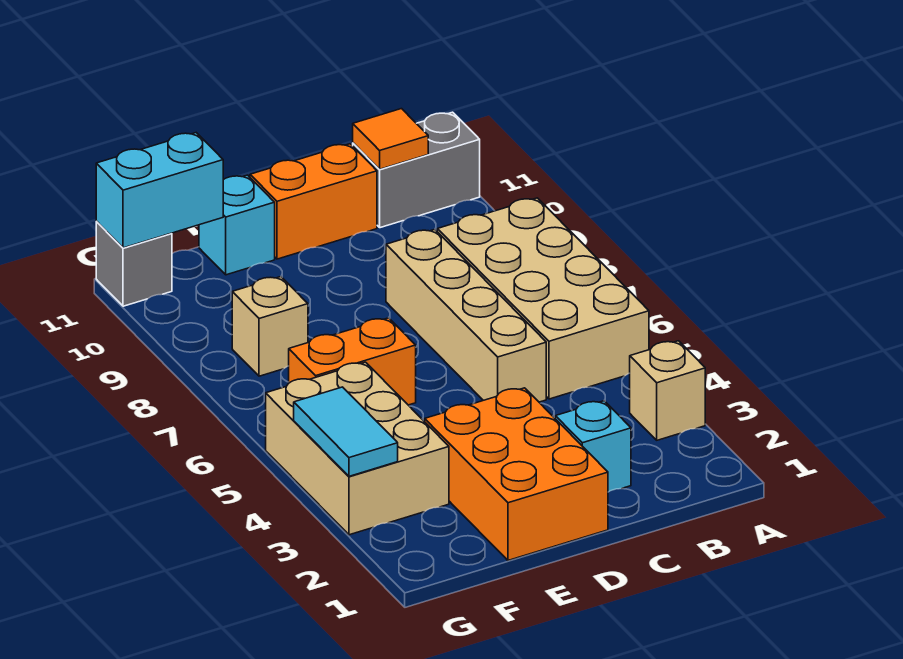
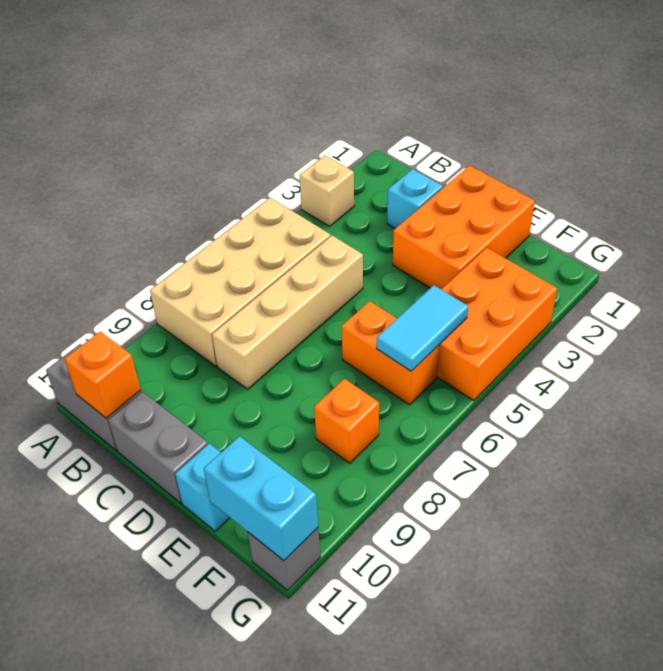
orange 1x1 tile [353,109,428,169] -> orange 1x1 brick [65,331,141,418]
orange 1x2 brick [250,144,377,259] -> grey 1x2 brick [108,392,208,503]
tan 2x3 brick [266,362,449,535] -> orange 2x3 brick [437,248,557,401]
tan 1x1 brick [232,277,308,376] -> orange 1x1 brick [314,379,379,463]
cyan 1x2 tile [294,387,398,476] -> cyan 1x2 tile moved to [377,285,469,371]

